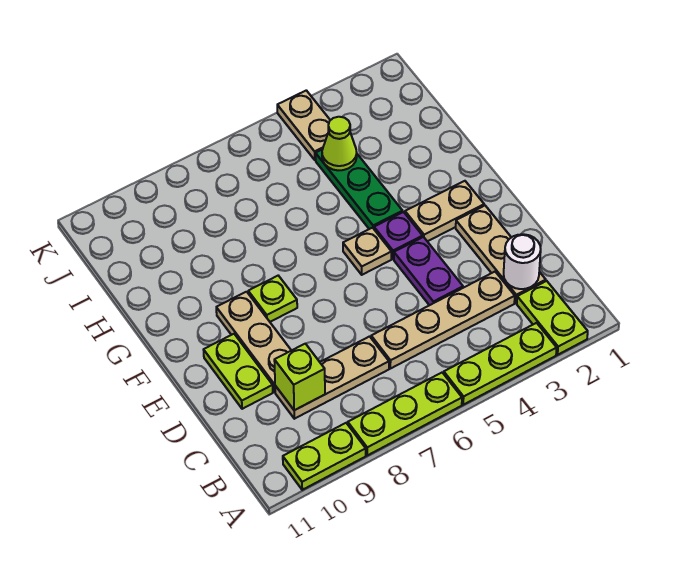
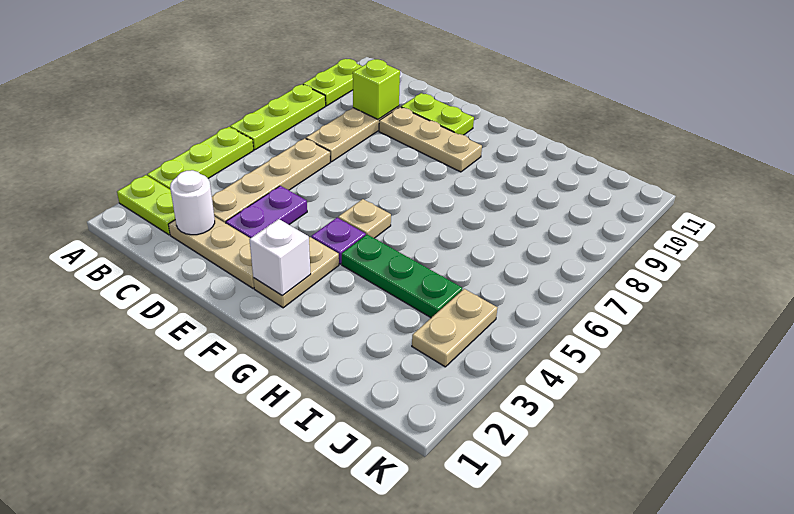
purple 1x2 plate [394,237,463,305] -> purple 1x2 plate turned to [226,186,307,238]
none -> white 1x1 brick [249,219,310,296]
lime 1x1 plate [248,276,297,322] -> none
lime 1x1 cone [322,117,357,170] -> none
tan 1x2 plate [277,90,330,160] -> tan 1x2 plate turned to [412,289,497,367]

